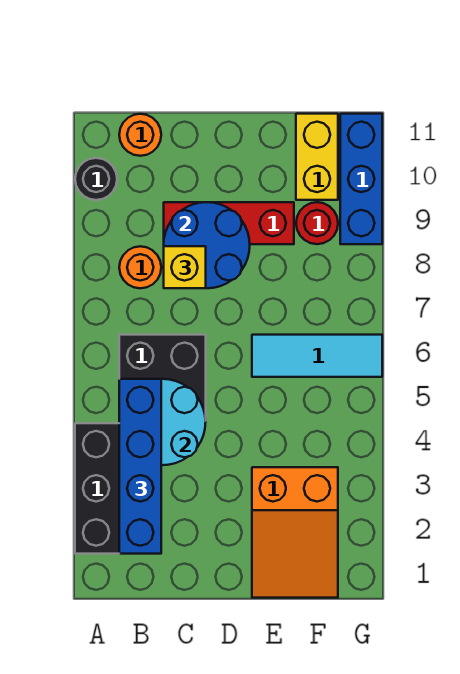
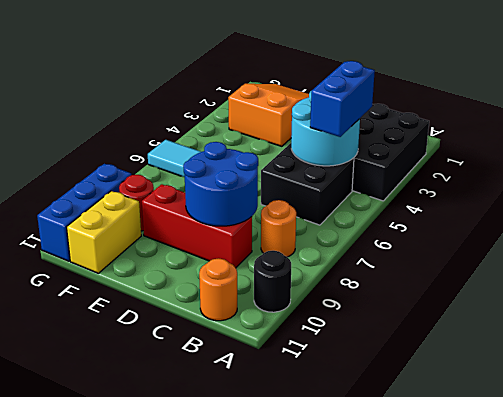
blue 1x4 brick [119,379,161,554] -> blue 1x2 brick [310,61,375,137]
yellow 1x1 brick [164,246,206,288] -> none

